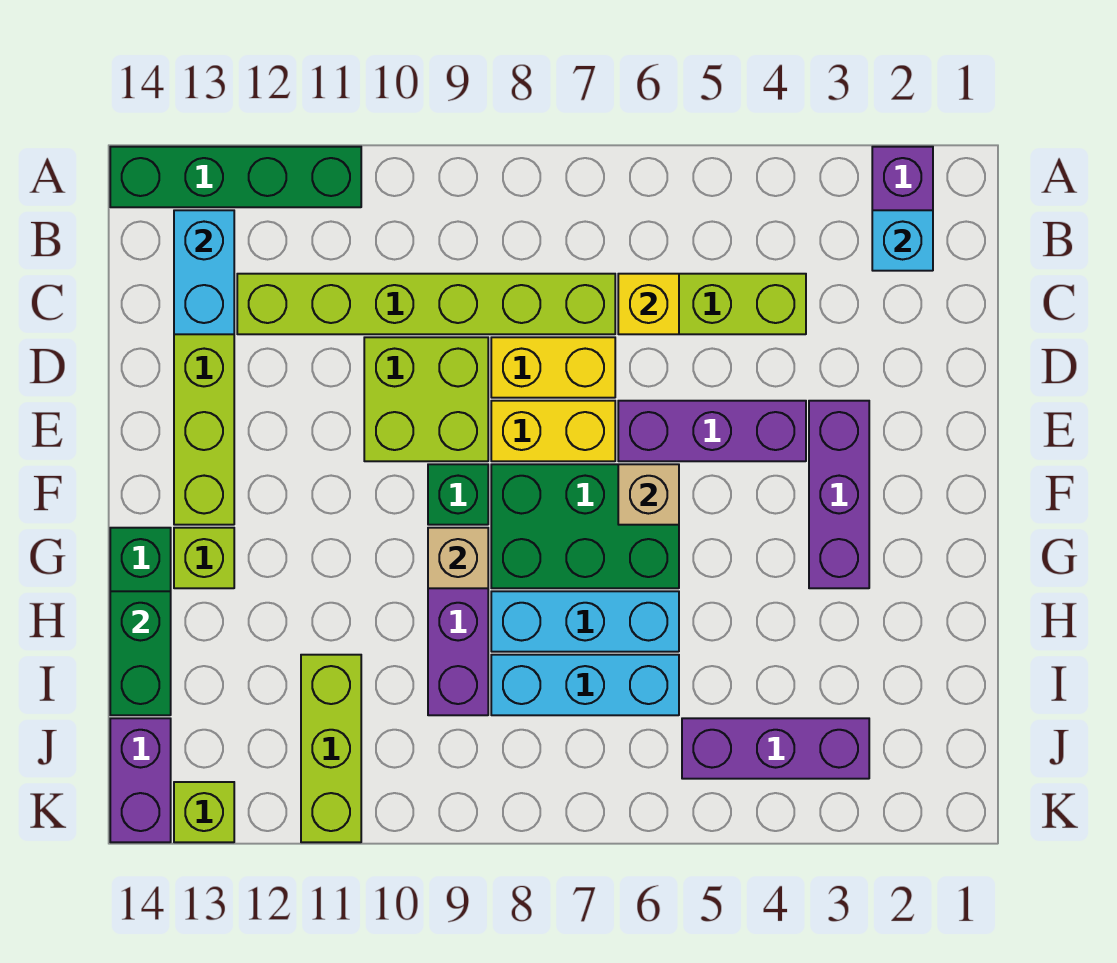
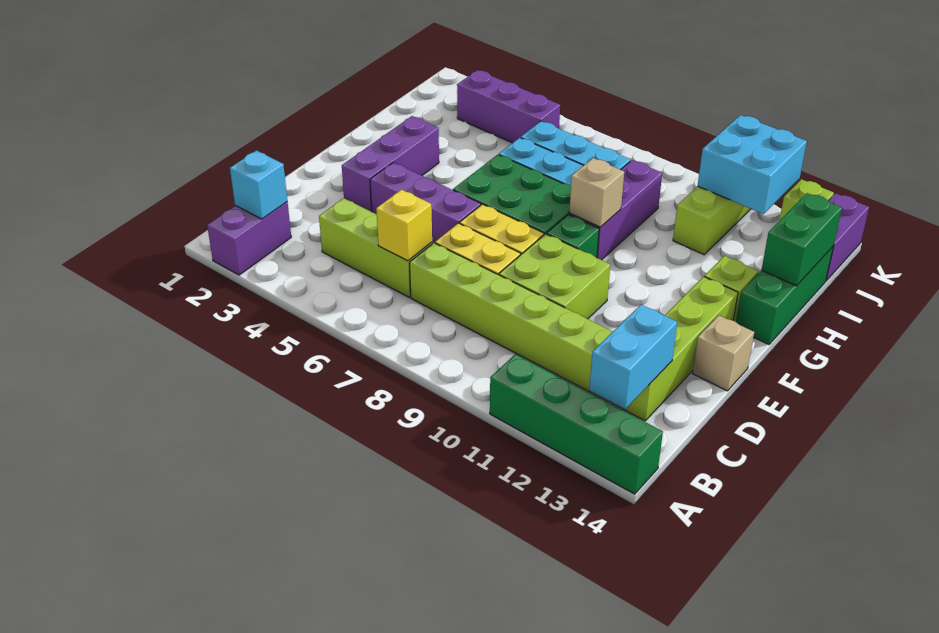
tan 1x1 brick [618,464,679,525] -> tan 1x1 brick moved to [692,315,754,391]
none -> cyan 2x2 brick [698,115,807,214]

